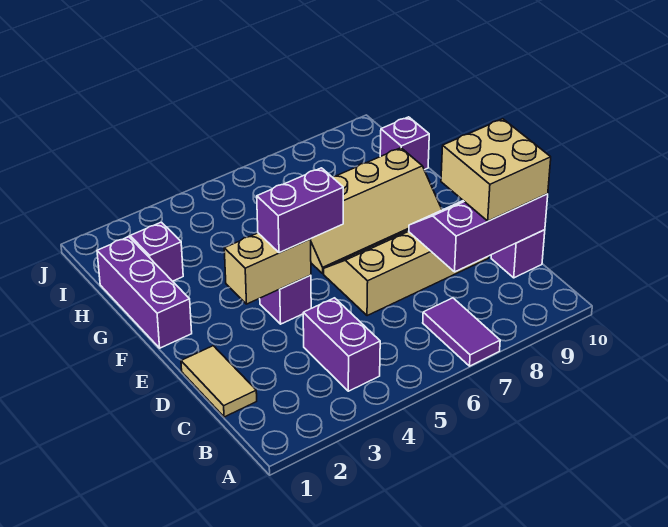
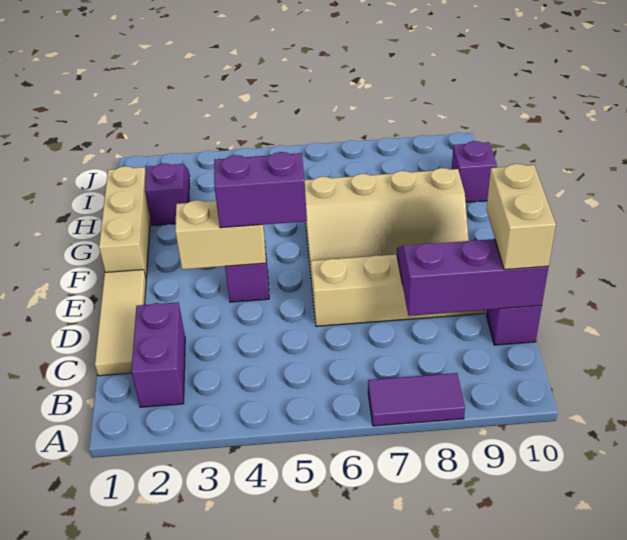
purple 1x2 tile [423,298,500,366] -> purple 1x2 tile turned to [368,373,465,426]
purple 1x2 brick [303,298,380,391] -> purple 1x2 brick moved to [131,302,185,407]
tan 1x2 tile [181,346,257,417] -> tan 1x3 tile [95,270,146,376]
tan 2x2 brick [441,119,551,221] -> tan 1x2 brick [486,164,556,270]
purple 1x3 brick [97,237,192,348] -> tan 1x3 brick [99,166,150,277]

